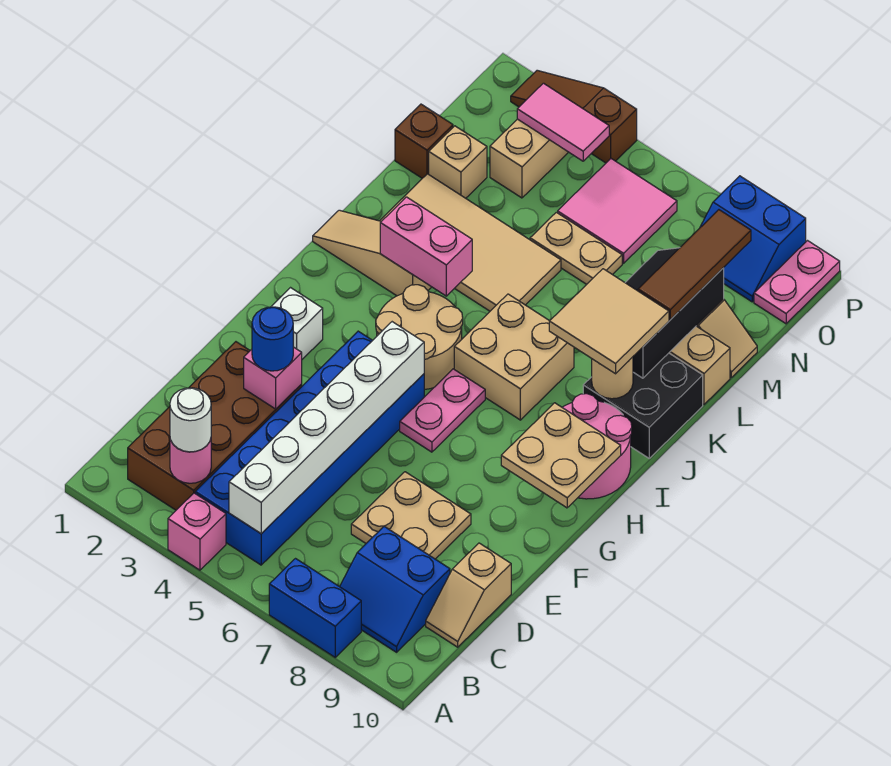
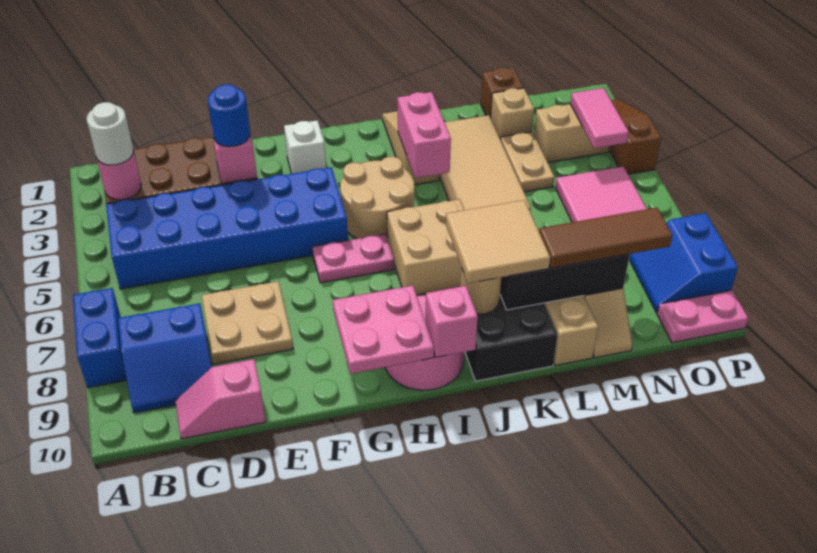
pink 1x1 brick [168,493,226,570] -> pink 1x1 brick moved to [425,286,478,357]
white 1x6 brick [229,322,424,534] -> none
blue 2x2 slope [340,527,450,652] -> blue 2x2 slope turned to [118,303,212,413]
tan 1x2 slope [426,543,511,647] -> pink 1x2 slope [175,359,266,439]
tan 2x2 plate [501,403,621,508] -> pink 2x2 plate [333,286,434,374]
tan 1x2 plate [530,212,622,284] -> tan 1x2 plate moved to [501,132,554,192]

